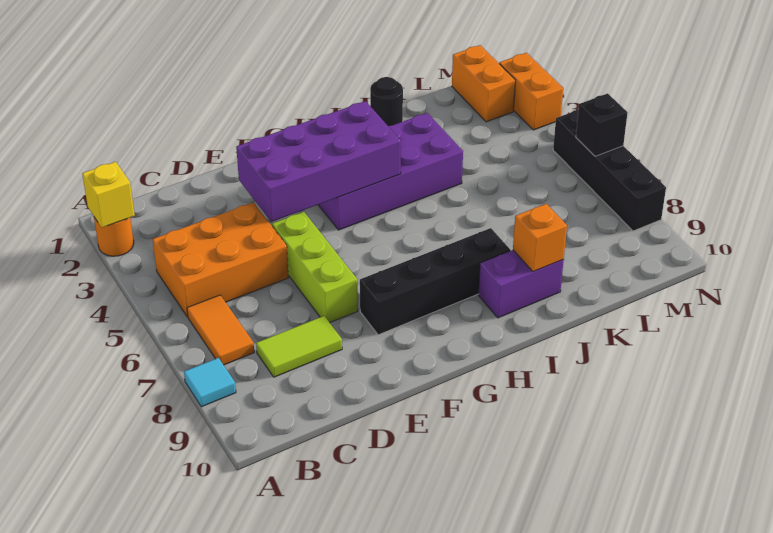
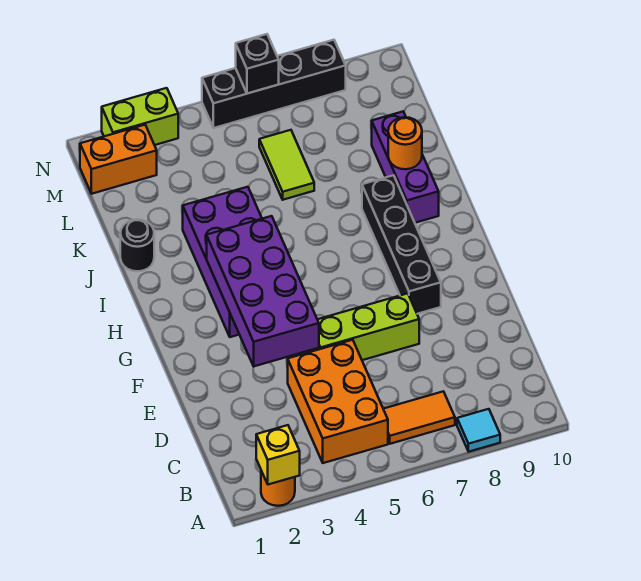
lime 1x2 tile [256,316,342,377] -> lime 1x2 tile moved to [259,130,314,200]
purple 1x2 brick [478,250,564,318] -> purple 1x3 brick [372,112,439,223]
orange 1x1 brick [513,204,567,272] -> orange 1x1 round brick [388,117,422,169]
orange 1x2 brick [499,53,563,130] -> lime 1x2 brick [102,88,178,145]

